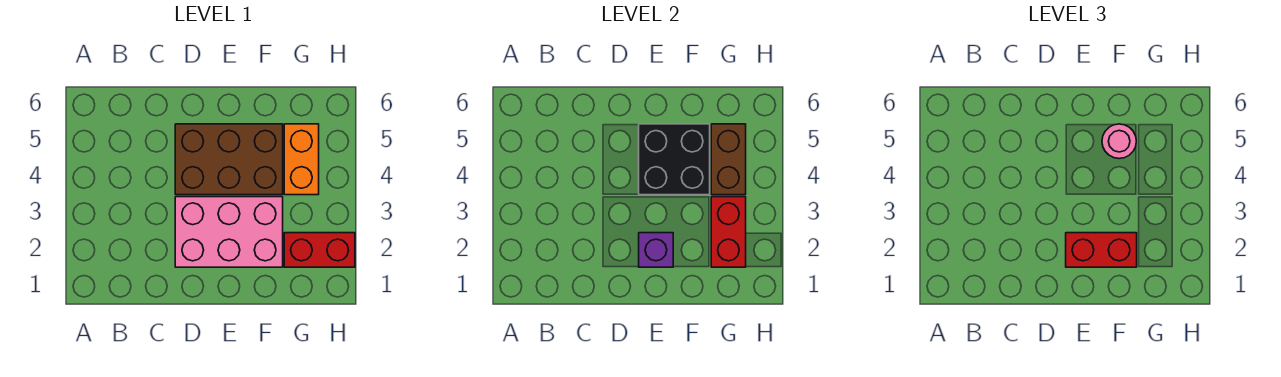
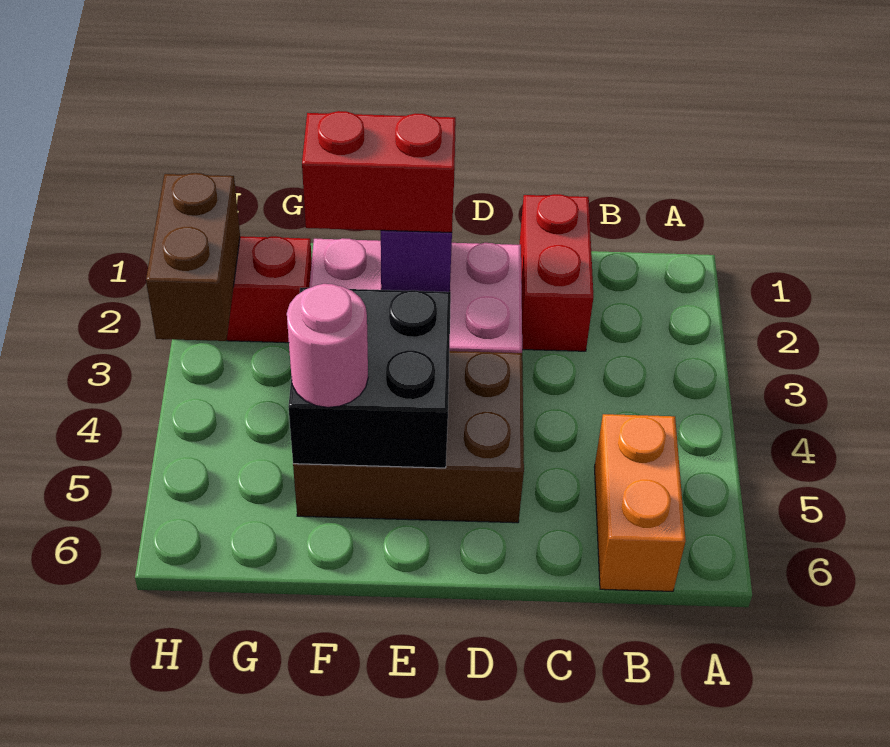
red 1x2 brick [711,197,746,267] -> red 1x2 brick moved to [519,194,594,351]
orange 1x2 brick [284,124,319,195] -> orange 1x2 brick moved to [594,414,686,591]
brown 1x2 brick [711,124,746,195] -> brown 1x2 brick moved to [146,173,240,341]

